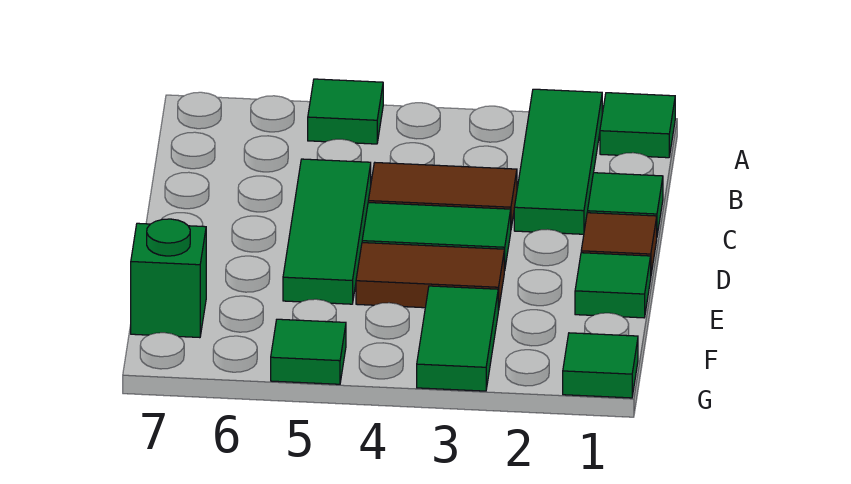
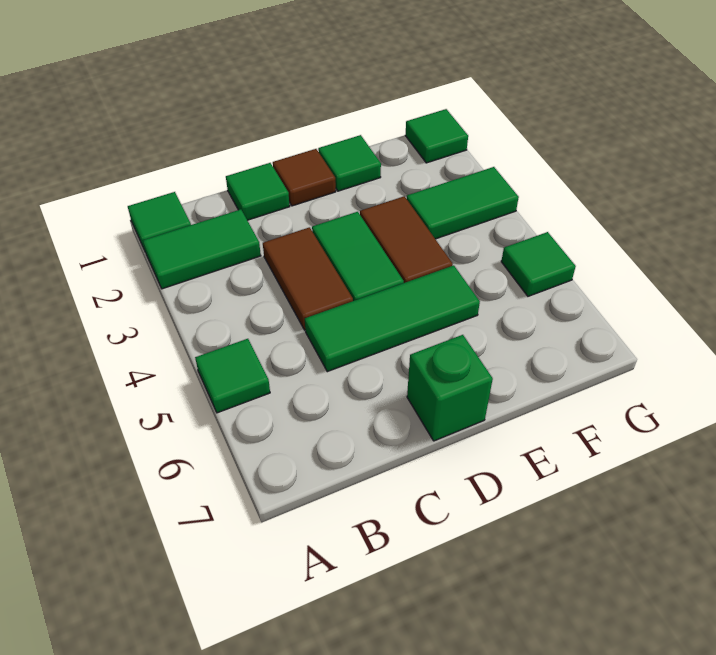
green 1x3 tile [514,89,602,234] -> green 1x2 tile [143,209,261,289]
green 1x1 brick [131,219,206,338] -> green 1x1 brick moved to [407,335,493,441]

